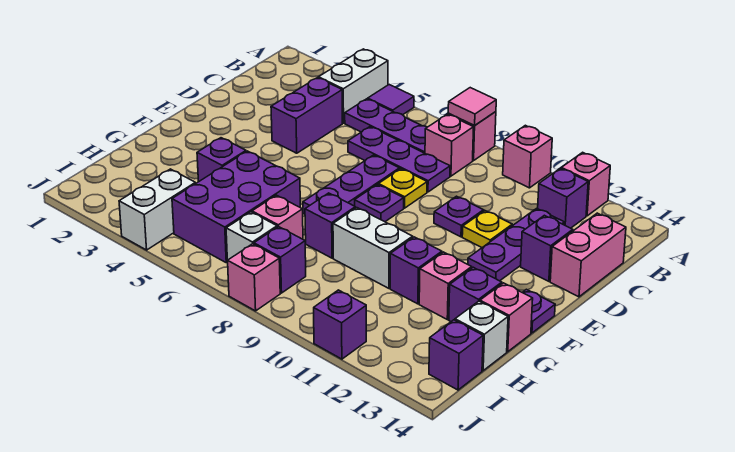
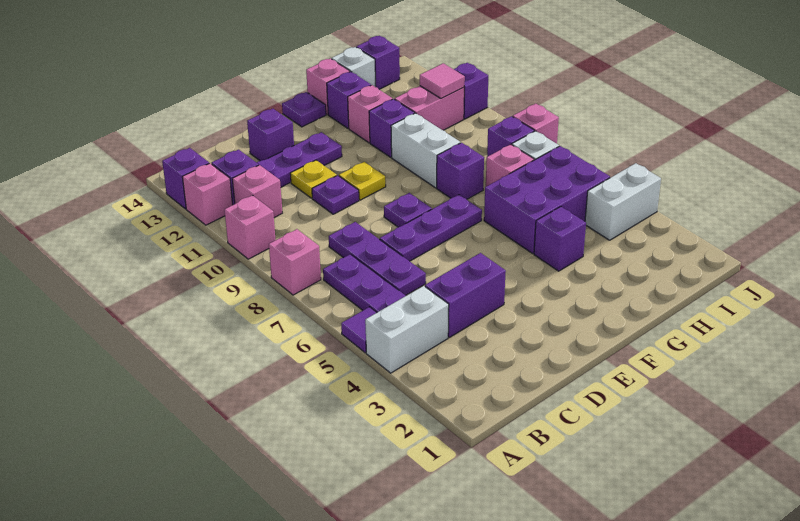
pink 1x1 tile [448,88,496,126] -> pink 1x1 tile moved to [420,63,465,99]
none -> purple 1x1 brick [162,148,209,209]
pink 1x1 brick [425,114,474,176] -> pink 1x1 brick moved to [232,165,282,218]
pink 1x2 brick [550,213,626,297] -> pink 1x2 brick moved to [395,86,464,130]
yellow 1x1 plate [378,169,427,208] -> yellow 1x1 plate moved to [339,162,386,200]

